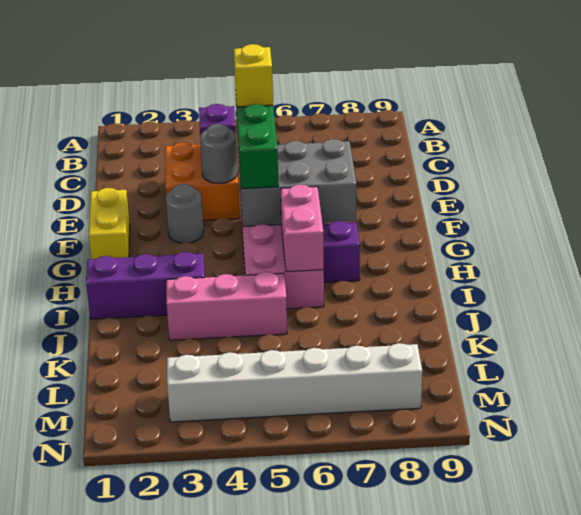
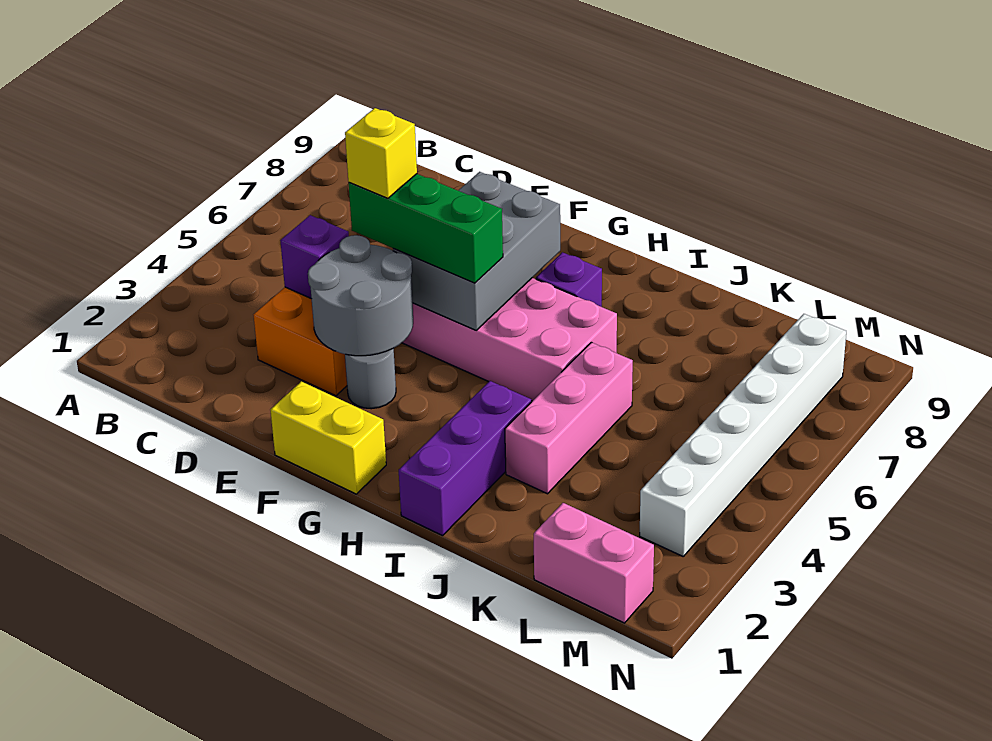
grey 1x1 round brick [200,124,238,183] -> grey 2x2 round brick [308,235,413,356]
pink 1x2 brick [281,185,324,272] -> pink 1x2 brick moved to [534,503,654,623]

